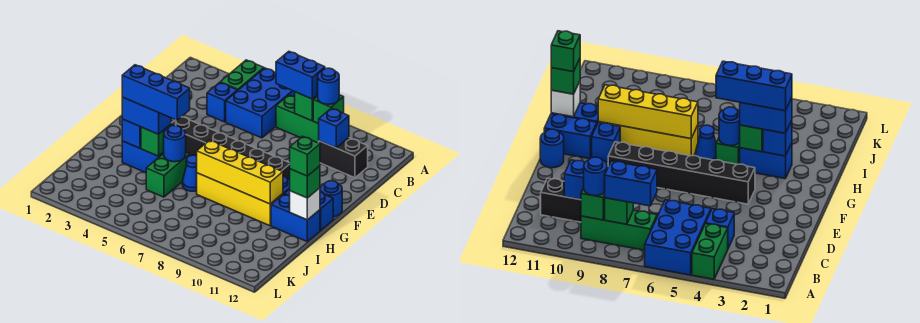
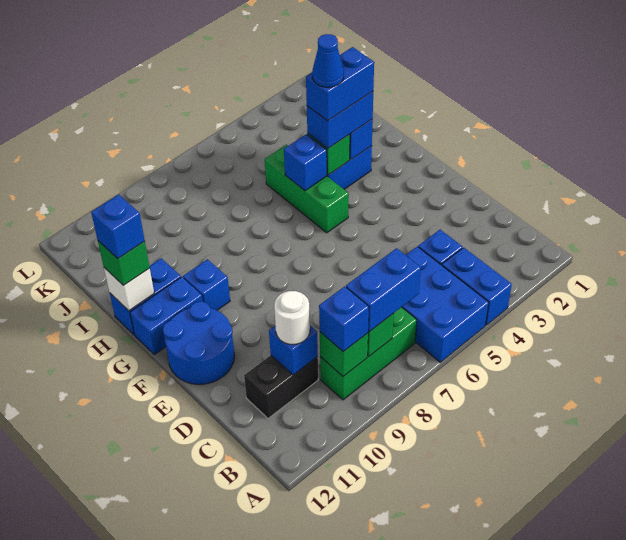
green 1x2 brick [220,60,264,91] -> blue 1x2 brick [442,248,512,325]
blue 1x1 round brick [318,68,339,104] -> blue 1x1 brick [319,286,369,352]
none -> white 1x1 round brick [274,291,310,344]
black 1x6 brick [171,117,290,180] -> none
blue 1x1 round brick [321,181,342,217] -> blue 2x2 round brick [163,302,234,384]
blue 1x3 brick [122,65,190,120] -> blue 1x2 brick [306,47,374,121]
green 1x2 brick [146,152,190,197] -> green 1x3 brick [265,145,349,233]
blue 1x1 round brick [164,126,186,162] -> blue 1x1 brick [284,134,327,191]
blue 1x1 cone [182,155,197,191] -> blue 1x1 cone moved to [312,34,344,87]
yellow 1x4 brick [197,173,283,226] -> none
yellow 1x4 brick [197,140,283,204] -> none
green 1x1 brick [290,136,320,176] -> blue 1x1 brick [91,195,145,259]

